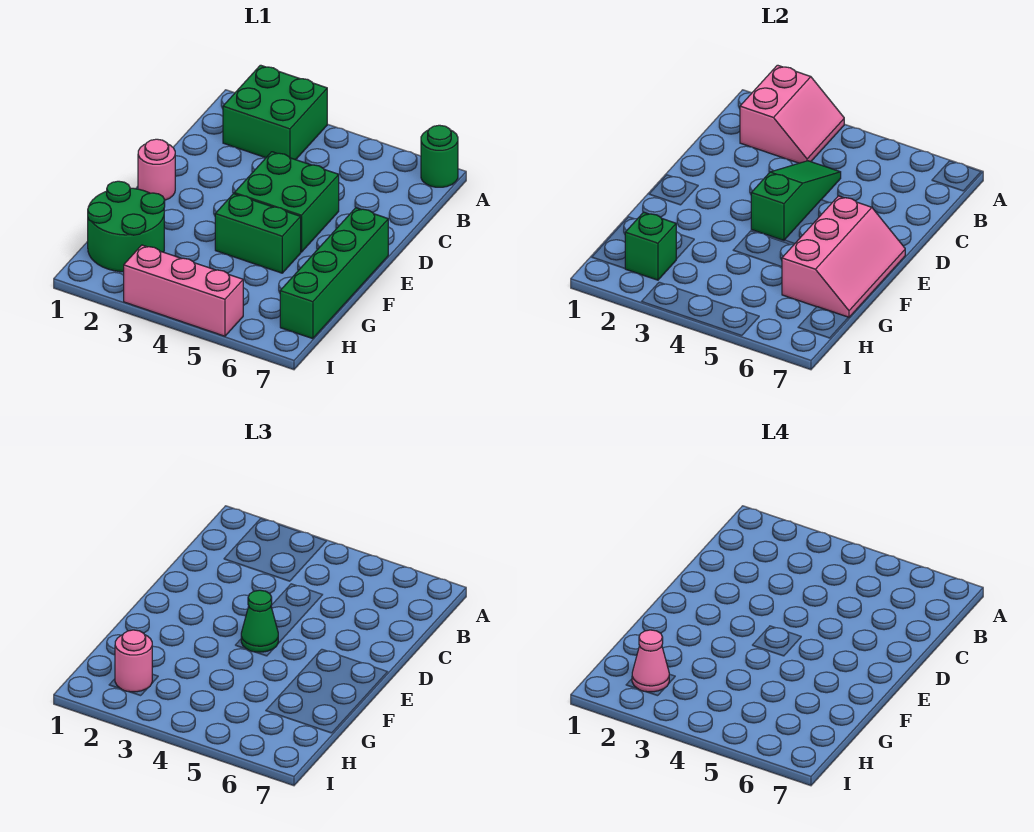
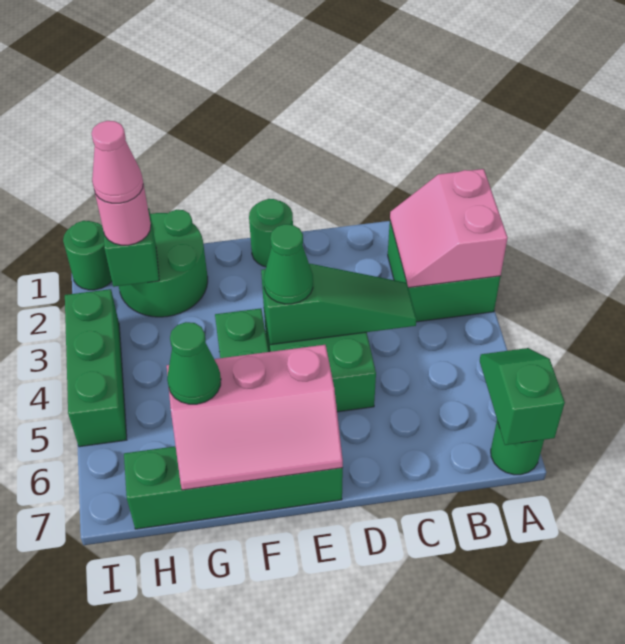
pink 2x2 slope [740,65,844,163] -> pink 2x2 slope turned to [390,169,508,288]
none -> green 1x2 slope [480,348,565,445]
pink 1x1 round brick [138,139,175,200] -> green 1x1 round brick [249,199,293,267]
none -> green 1x1 cone [167,322,221,404]
none -> green 1x1 round brick [63,221,112,290]
pink 1x3 brick [124,245,243,336] -> green 1x3 brick [65,289,127,447]

